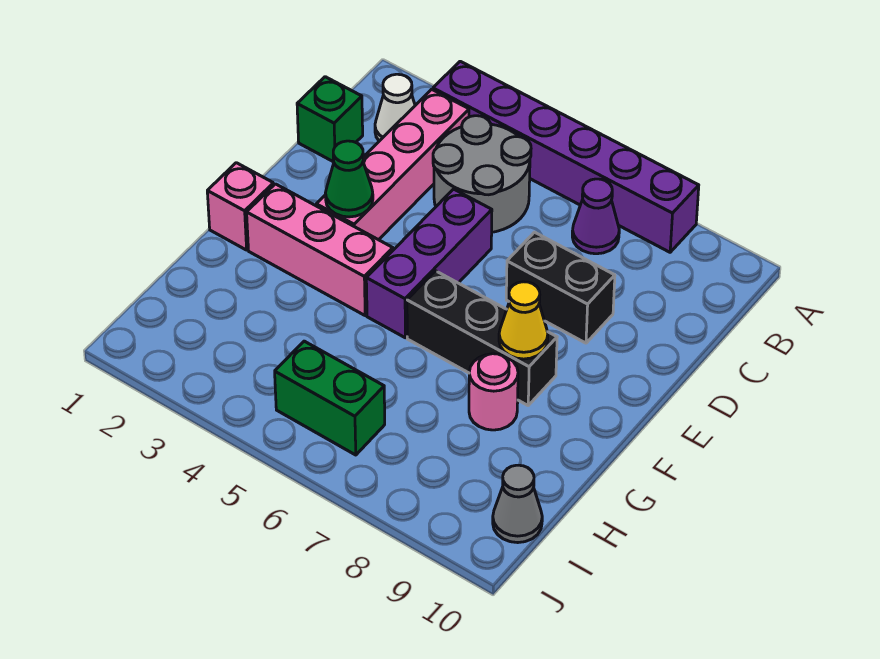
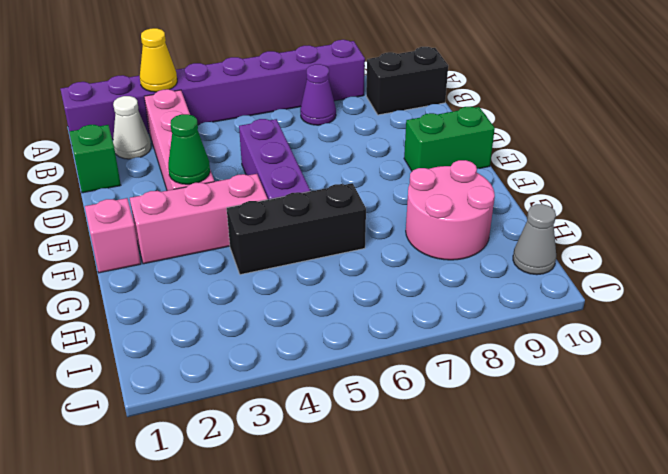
purple 1x6 brick [433,61,699,252] -> purple 1x8 brick [61,40,365,140]
grey 2x2 round brick [433,116,531,232] -> none
black 1x2 brick [506,232,615,343] -> black 1x2 brick moved to [366,47,448,115]
black 1x3 brick [407,271,557,405] -> black 1x3 brick moved to [227,183,366,275]
yellow 1x1 cone [499,282,548,359] -> yellow 1x1 cone moved to [140,28,177,92]
pink 1x1 round brick [469,354,518,430] -> pink 2x2 round brick [406,160,495,260]
green 1x2 brick [275,341,385,455] -> green 1x2 brick moved to [404,107,495,171]

